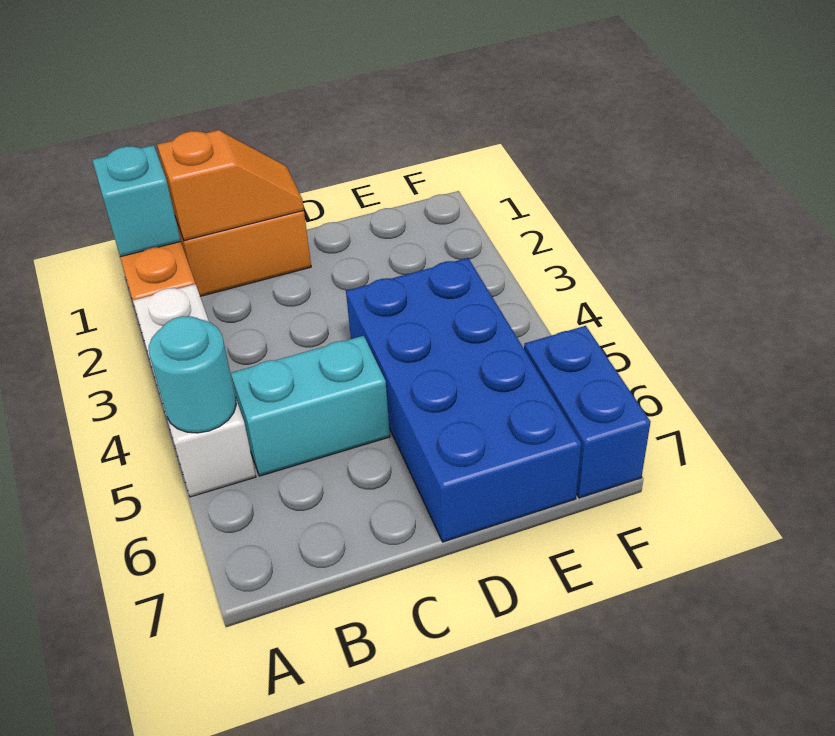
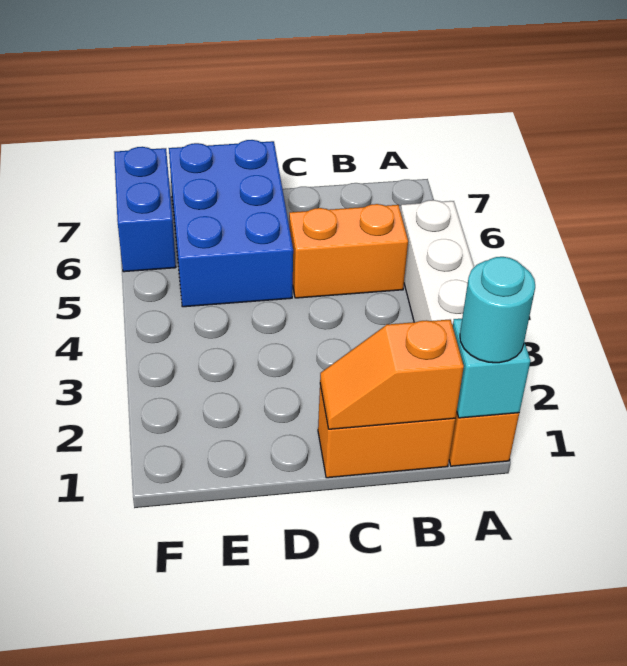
cyan 1x1 round brick [149,316,236,433] -> cyan 1x1 round brick moved to [460,257,535,363]
cyan 1x2 brick [231,336,390,476] -> orange 1x2 brick [289,204,408,298]
blue 2x4 brick [346,258,581,542] -> blue 2x3 brick [169,140,293,307]

